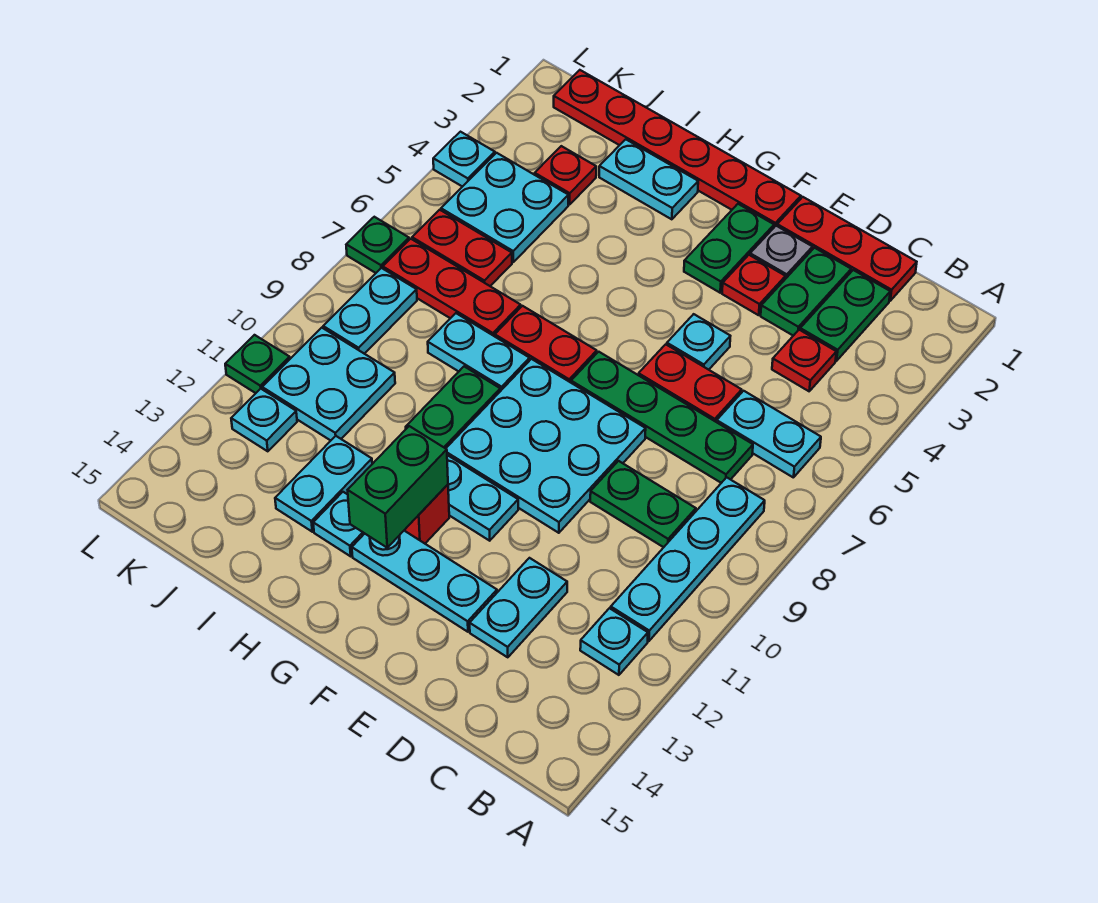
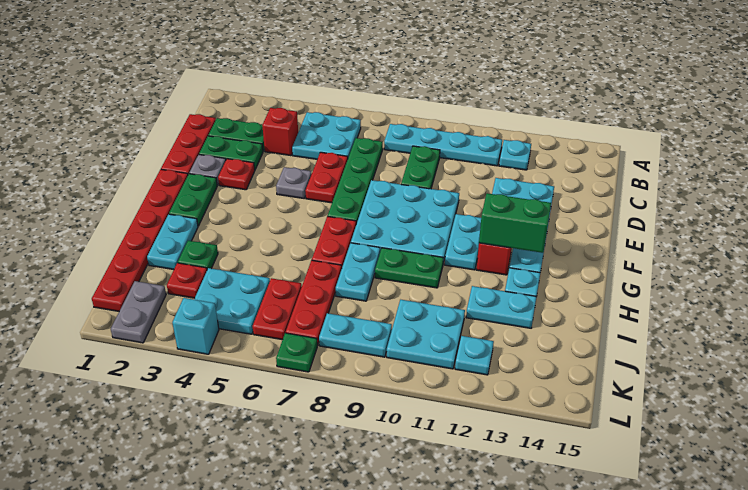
cyan 1x2 plate [717,391,821,478] -> cyan 2x2 plate [292,112,361,159]
red 1x1 plate [772,330,836,391] -> red 1x1 brick [262,108,298,156]
cyan 1x1 plate [667,314,730,370] -> grey 1x1 plate [276,167,312,198]
green 1x2 plate [684,204,774,293] -> green 1x2 plate turned to [169,174,217,226]
none -> grey 1x2 plate [111,281,166,343]
cyan 1x1 plate [433,132,495,187] -> cyan 1x1 brick [172,298,219,354]
green 1x1 plate [225,335,290,393] -> green 1x1 plate moved to [178,241,218,270]

